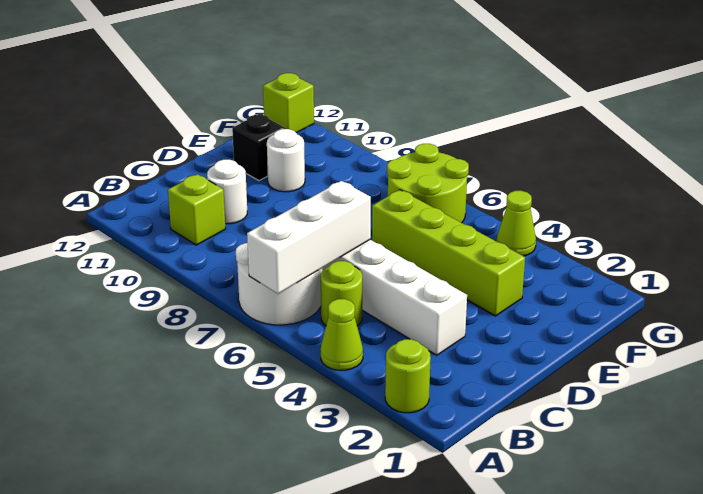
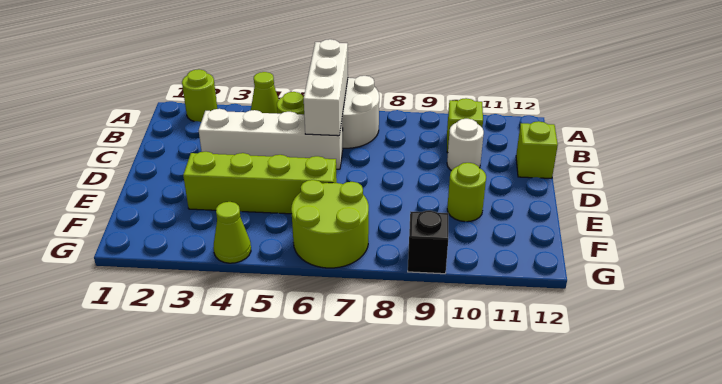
white 1x1 round brick [267,129,305,192] -> lime 1x1 round brick [447,163,486,222]
black 1x1 brick [232,114,285,181] -> black 1x1 brick moved to [408,211,448,274]
lime 1x1 brick [263,73,314,133] -> lime 1x1 brick moved to [516,121,558,178]

